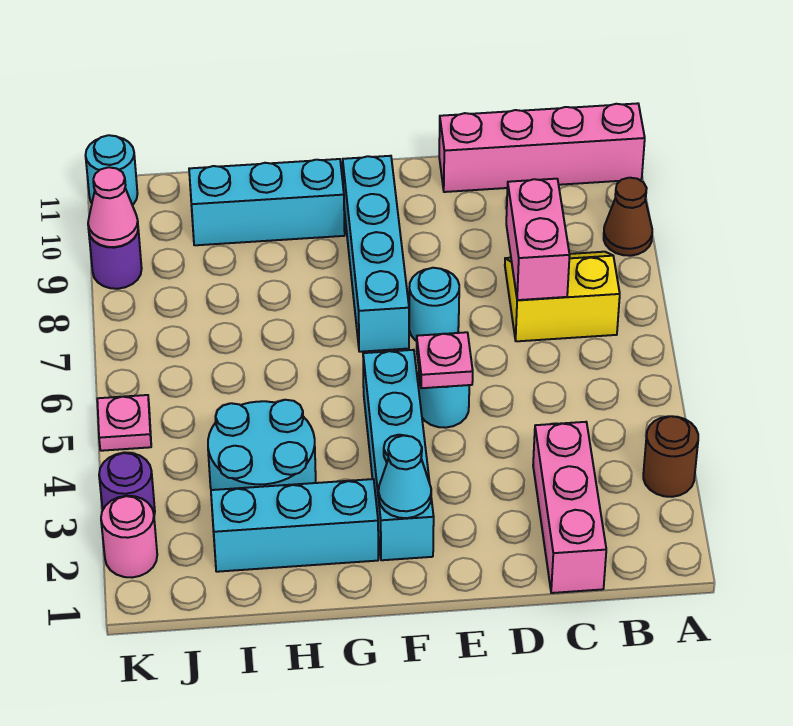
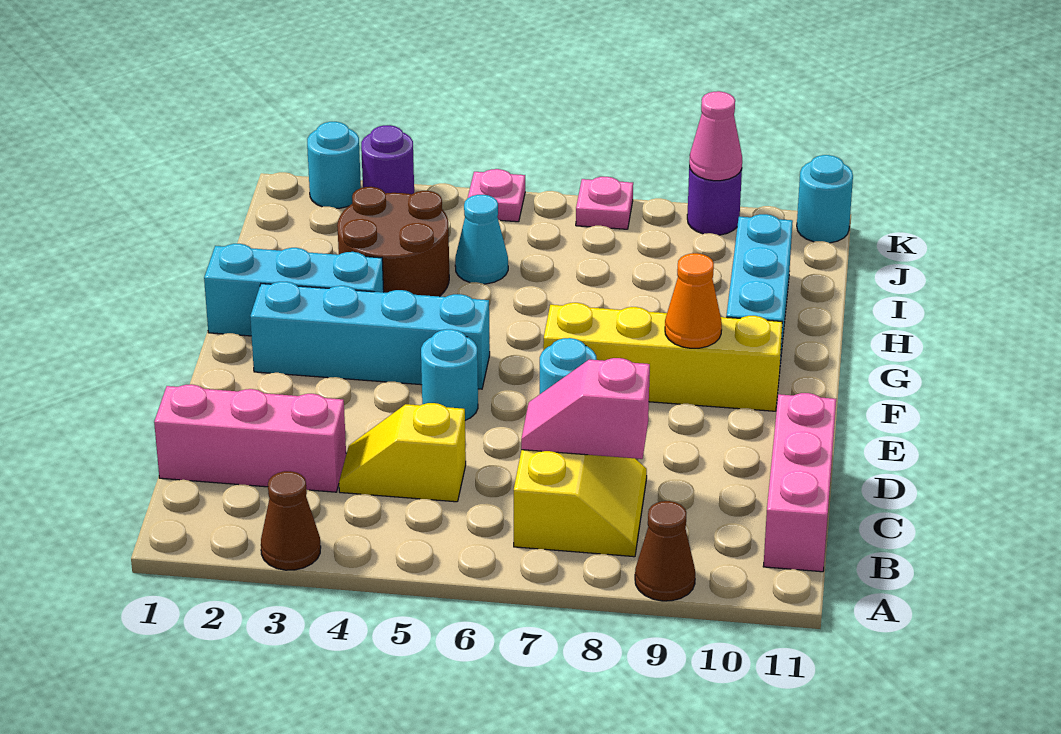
brown 1x1 round brick [643,416,698,497] -> brown 1x1 cone [261,471,321,570]
pink 1x4 brick [439,103,645,192] -> pink 1x3 brick [763,393,836,572]
none -> yellow 1x2 slope [339,403,466,502]
pink 1x2 brick [506,179,570,300] -> pink 1x2 slope [521,358,650,459]
pink 1x1 plate [417,332,473,388] -> pink 1x1 plate moved to [576,177,633,229]
cyan 1x1 cone [379,436,431,518] -> cyan 1x1 cone moved to [455,195,508,284]
cyan 1x4 brick [343,156,409,352] -> yellow 1x4 brick [543,303,782,411]
none -> orange 1x1 cone [665,253,722,348]
cyan 1x3 brick [211,479,378,572] -> cyan 1x3 brick turned to [204,244,384,336]
cyan 2x2 round brick [208,400,316,490] -> brown 2x2 round brick [337,187,449,297]
pink 1x1 round brick [101,496,157,577] -> cyan 1x1 round brick [307,122,361,208]

